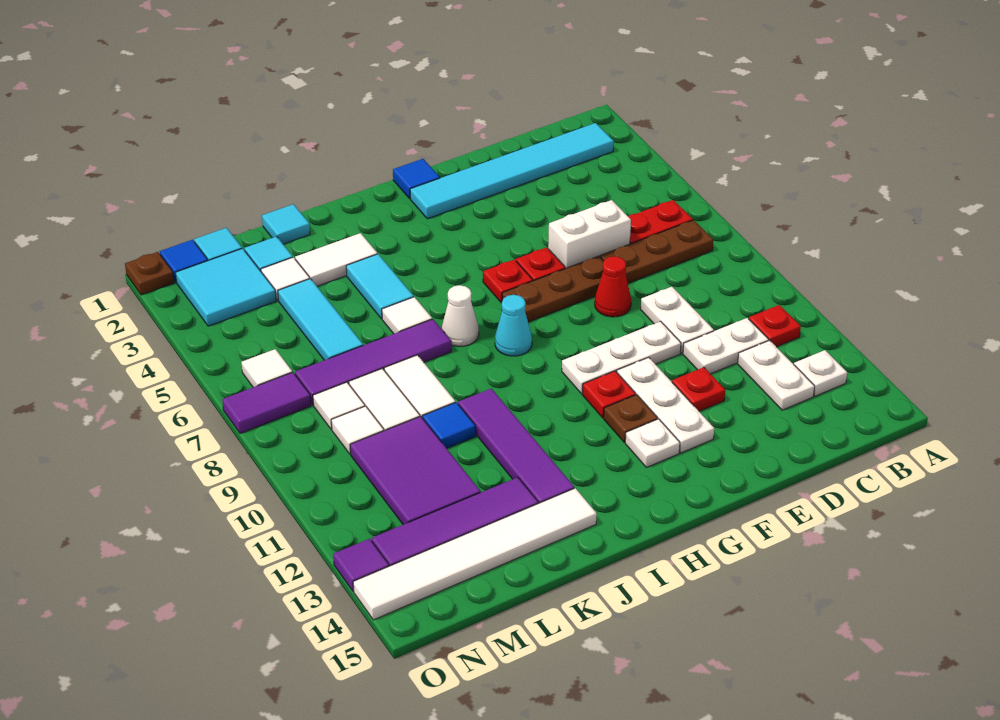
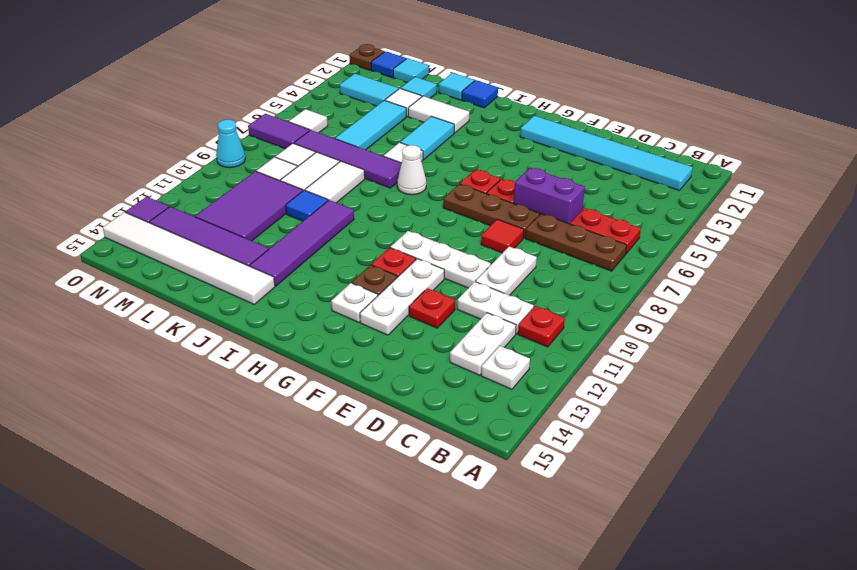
white 1x2 brick [548,200,631,269] -> purple 1x2 brick [514,168,585,224]
red 1x1 cone [595,256,631,317] -> red 1x1 tile [481,219,524,253]
blue 1x1 tile [393,159,440,199] -> blue 1x1 tile moved to [462,80,498,108]
cyan 1x1 cone [495,295,532,356] -> cyan 1x1 cone moved to [216,119,245,168]
cyan 2x2 tile [176,248,276,326] -> cyan 1x2 tile [340,74,399,106]

